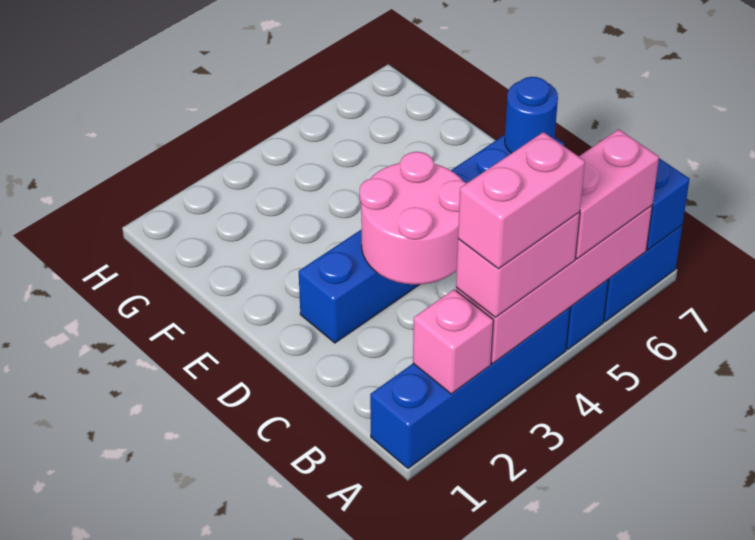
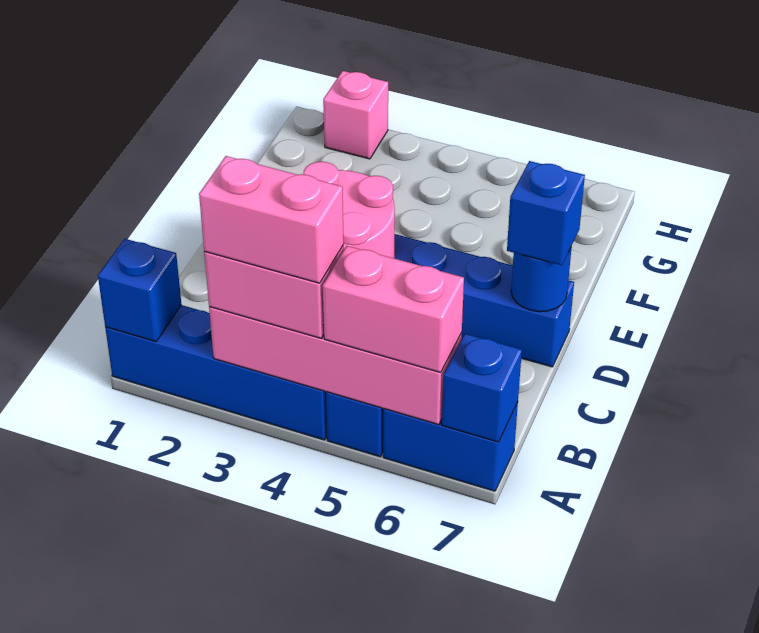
none -> blue 1x1 brick [98,239,181,342]
pink 1x1 brick [413,290,493,394] -> pink 1x1 brick moved to [323,71,388,159]
none -> blue 1x1 brick [507,161,585,265]

